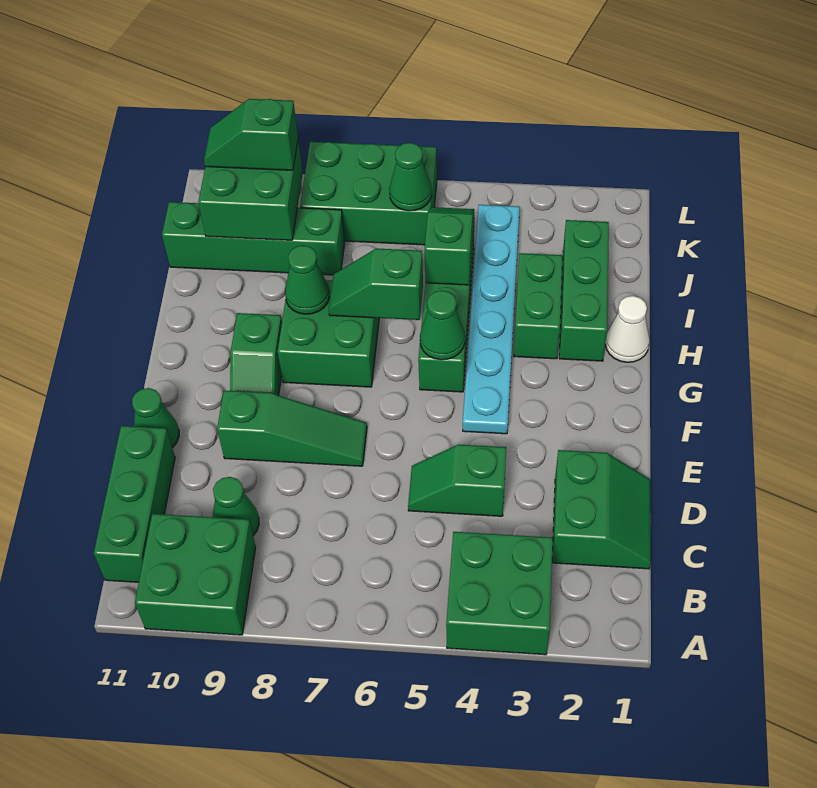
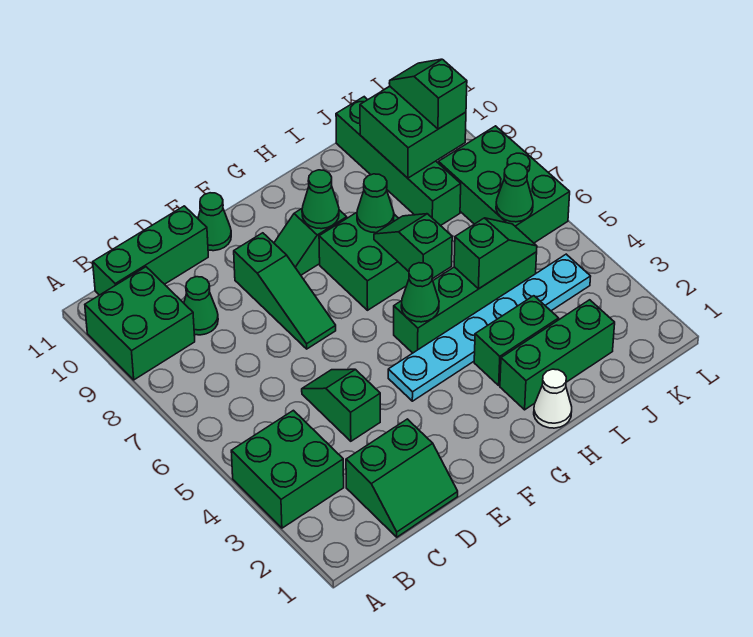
none -> green 1x1 cone [302,170,339,229]

